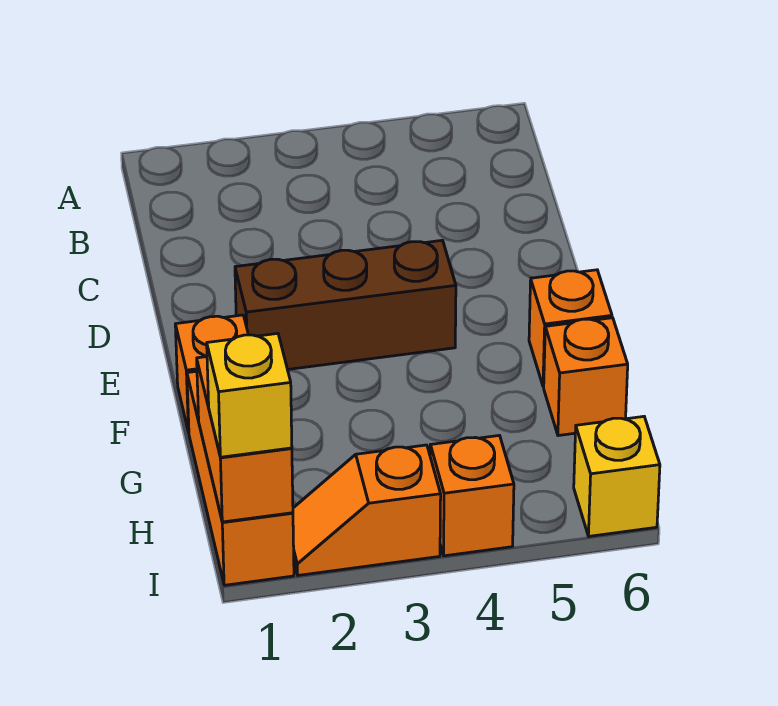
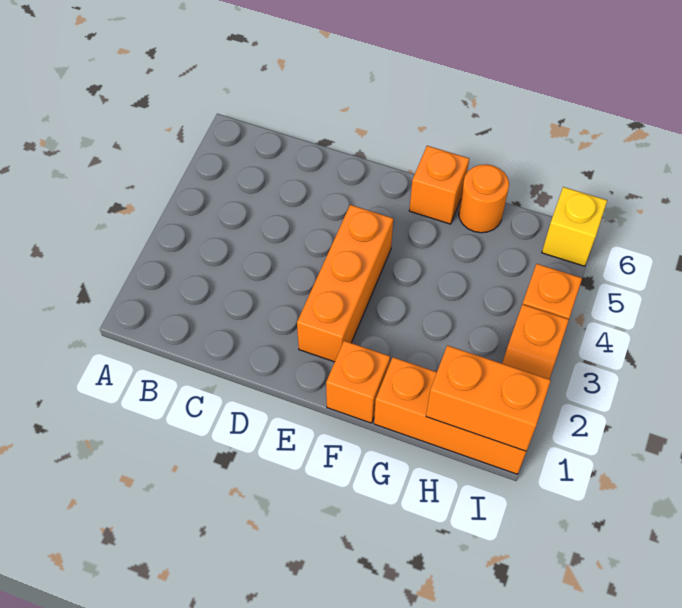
brown 1x3 brick [235,240,456,369] -> orange 1x3 brick [297,205,393,362]
orange 1x1 brick [544,318,628,436] -> orange 1x1 round brick [459,164,509,233]
yellow 1x1 brick [207,333,292,457] -> none

